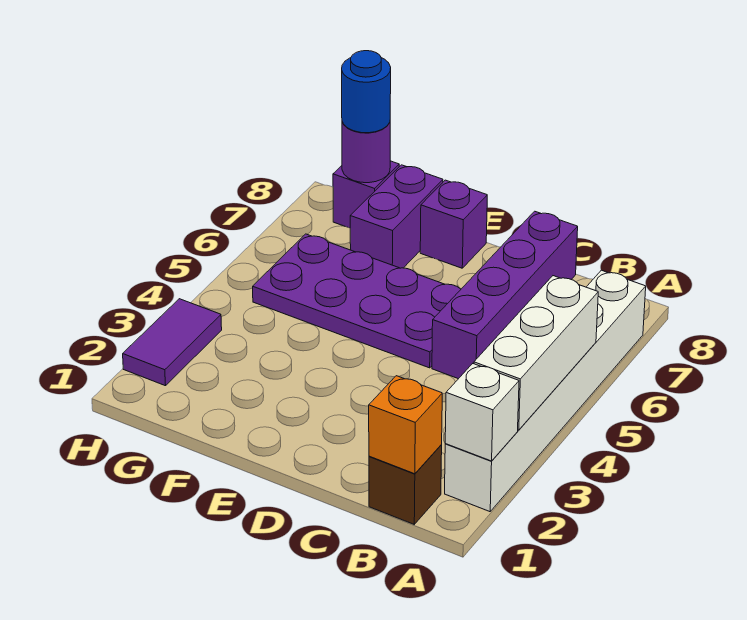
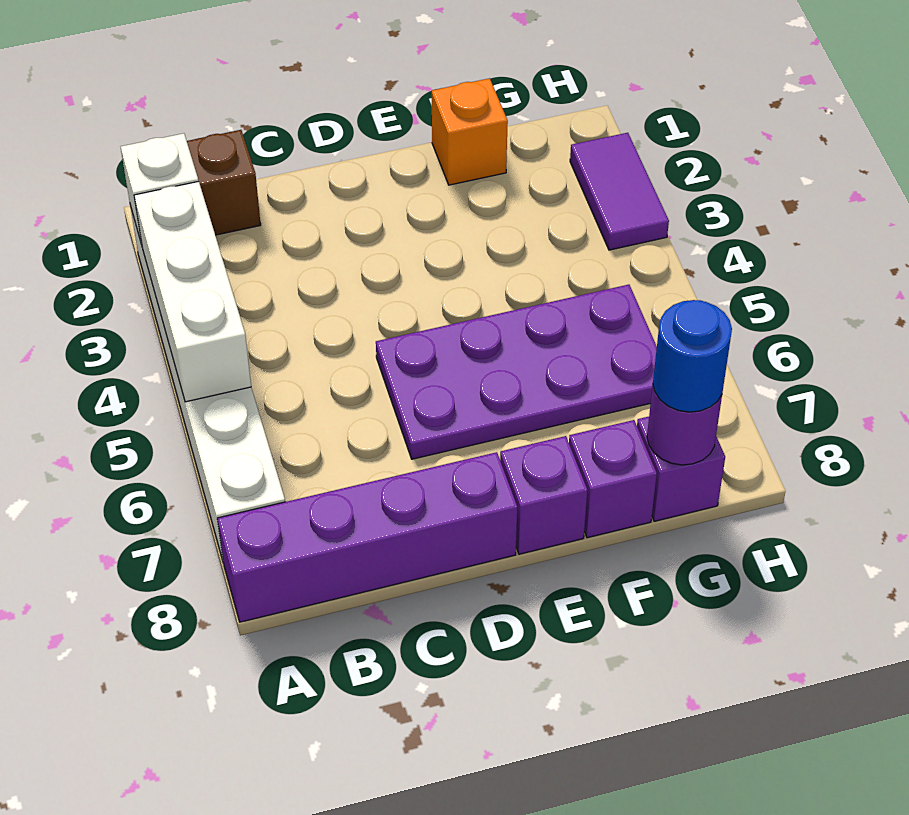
orange 1x1 brick [369,376,442,474] -> orange 1x1 brick moved to [432,78,508,185]
purple 1x4 brick [432,211,578,379] -> purple 1x4 brick turned to [217,452,517,622]
purple 1x2 brick [350,165,443,268] -> purple 1x1 brick [569,420,657,538]

